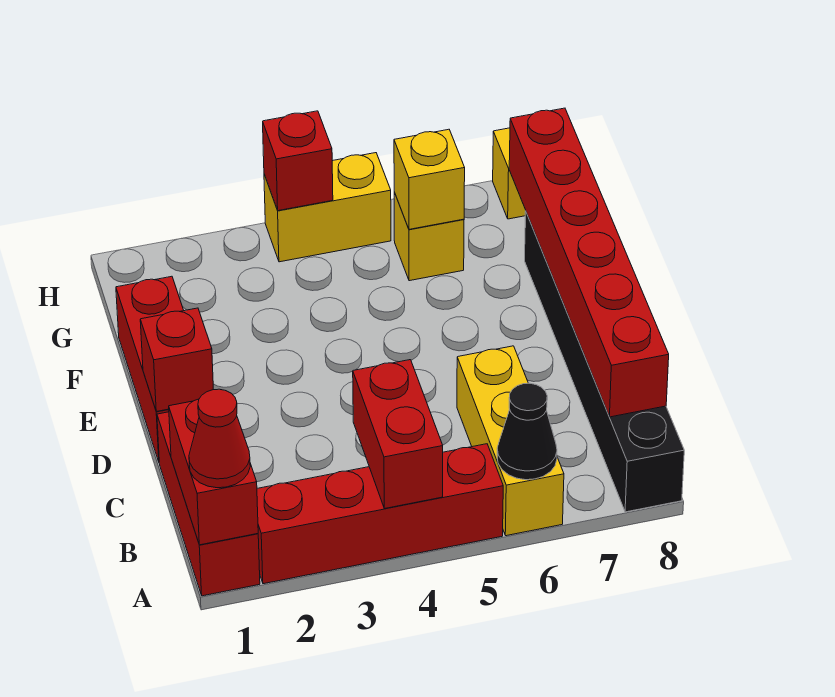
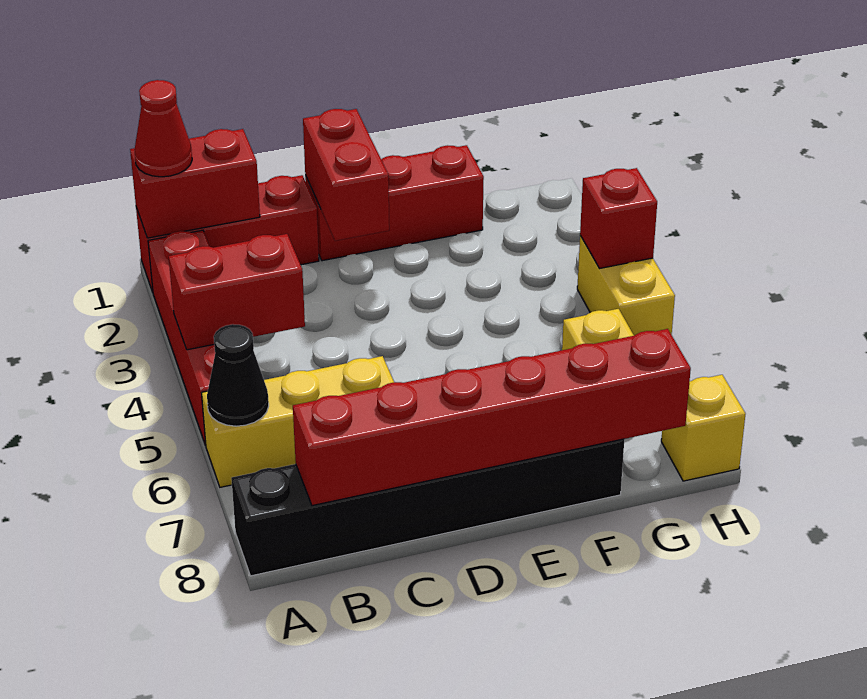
red 1x1 brick [140,308,214,411] -> red 1x2 brick [303,109,389,241]
yellow 1x1 brick [394,129,465,229] -> none

